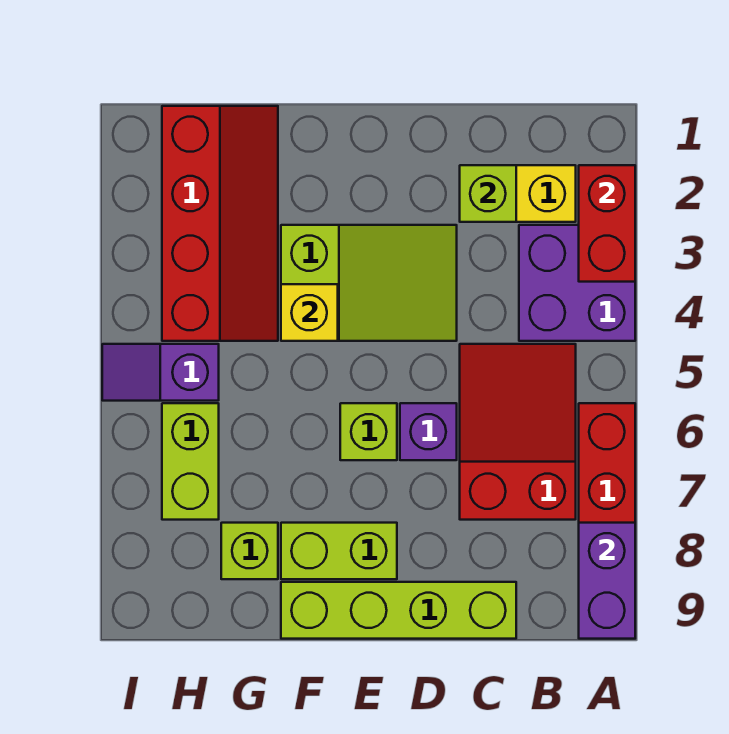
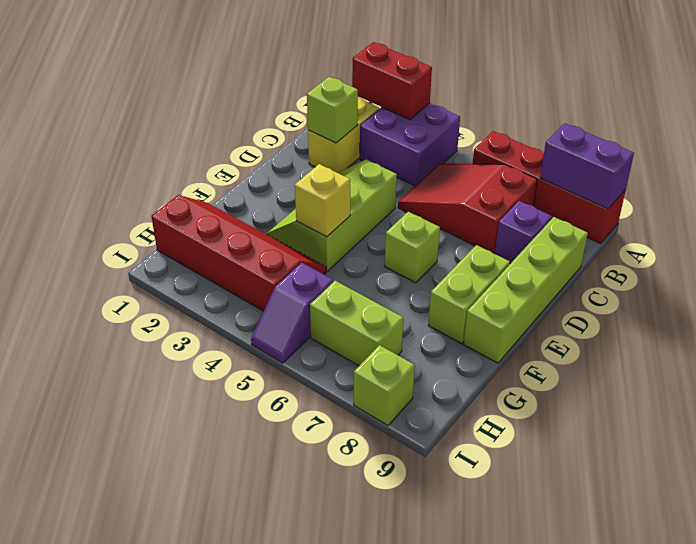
lime 2x3 slope [281,225,457,341] -> lime 2x3 slope turned to [267,159,397,271]
purple 1x1 brick [400,403,457,460] -> purple 1x1 brick moved to [495,201,552,263]
lime 1x1 brick [221,523,278,579] -> lime 1x1 brick moved to [354,345,415,425]

